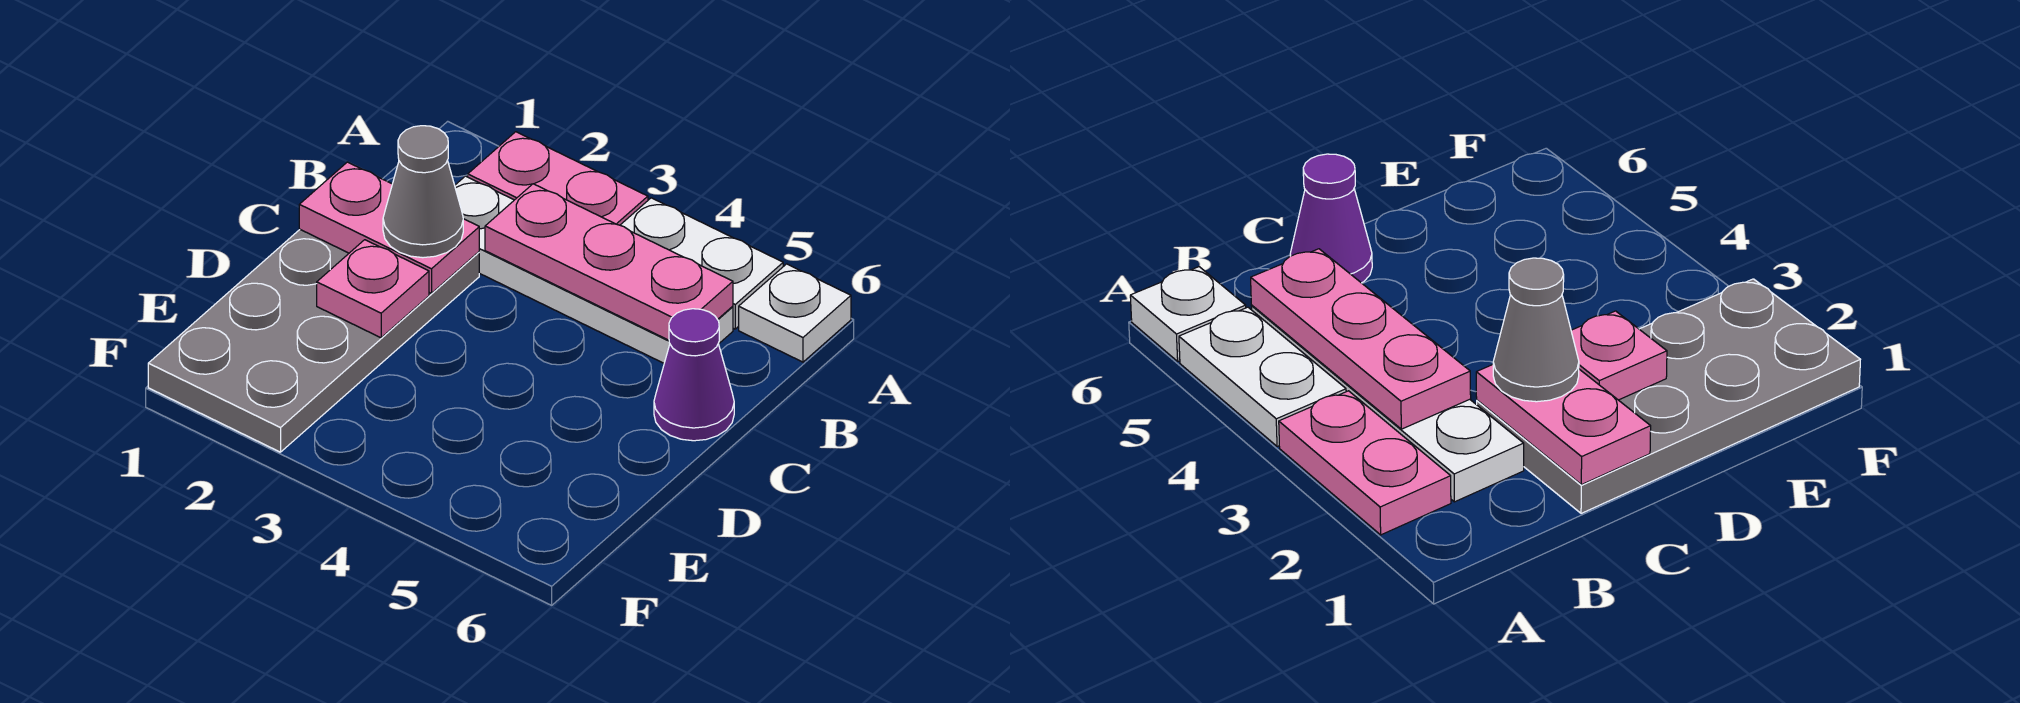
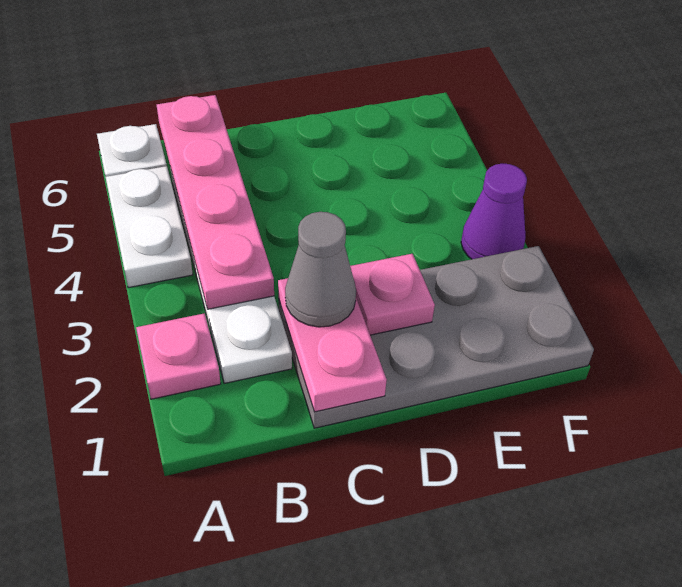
pink 1x2 plate [468,132,648,225] -> pink 1x1 plate [136,313,221,399]
pink 1x3 plate [485,184,733,340] -> pink 1x4 plate [157,95,274,309]
purple 1x1 cone [654,309,734,441] -> purple 1x1 cone moved to [461,164,527,259]

